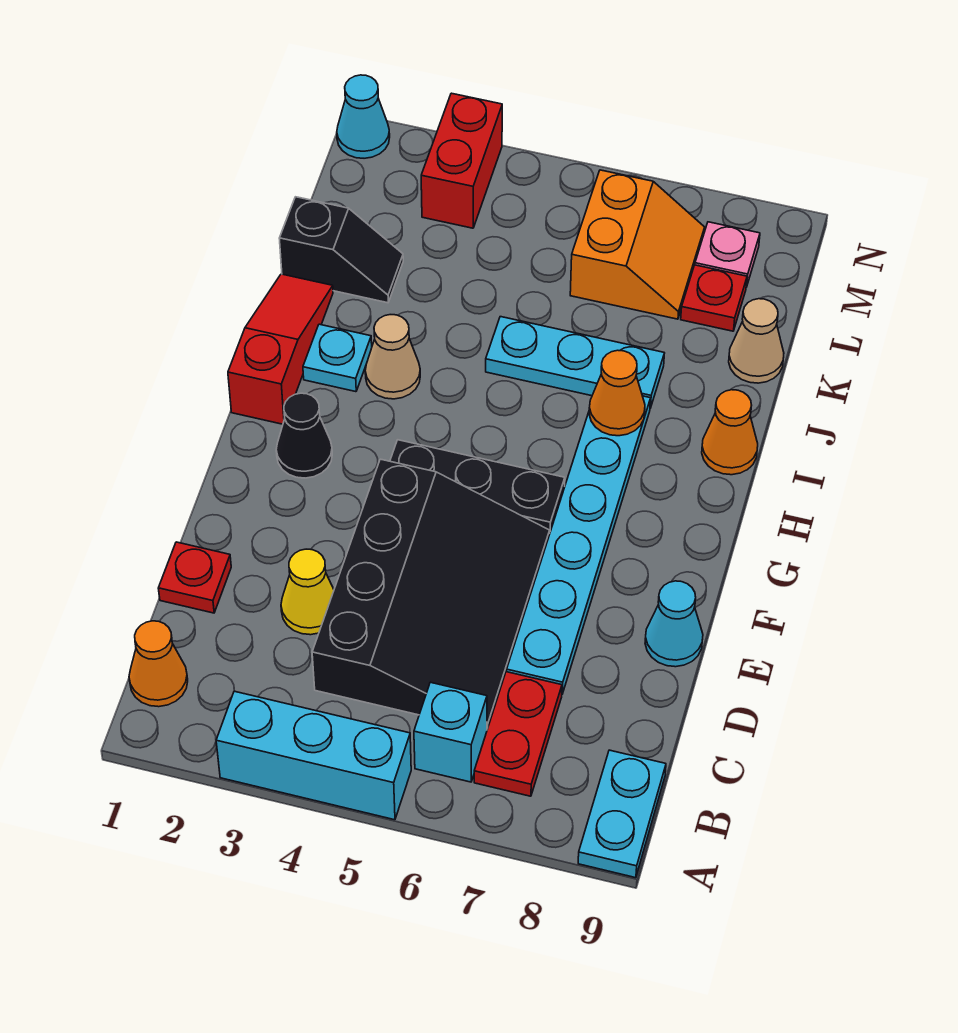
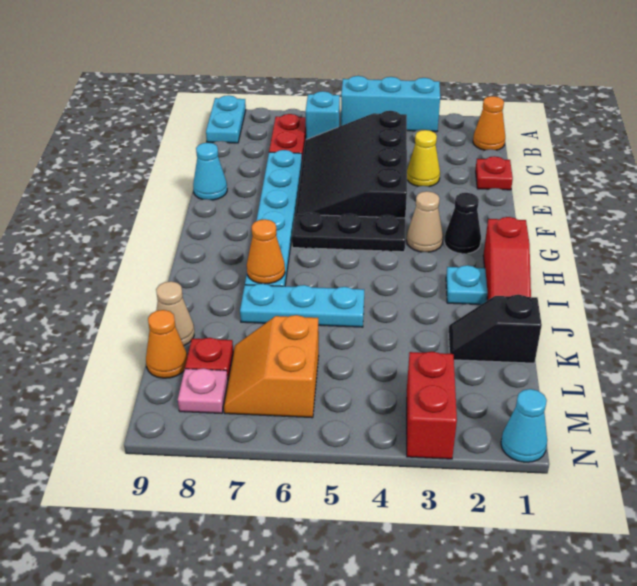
tan 1x1 cone [365,315,420,399] -> tan 1x1 cone moved to [406,191,443,252]
orange 1x1 cone [702,390,758,475] -> orange 1x1 cone moved to [146,310,187,378]

